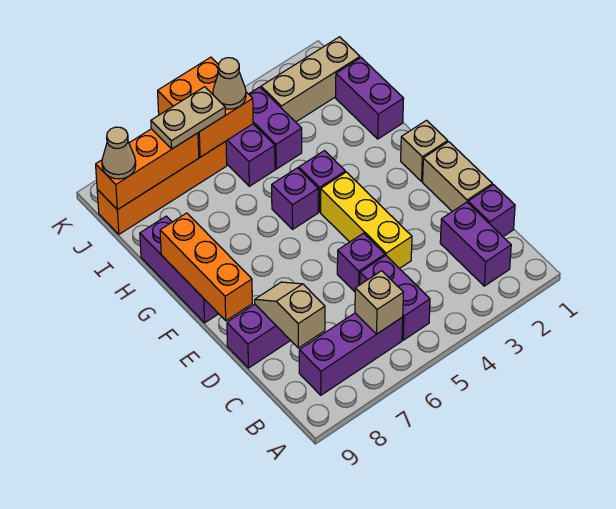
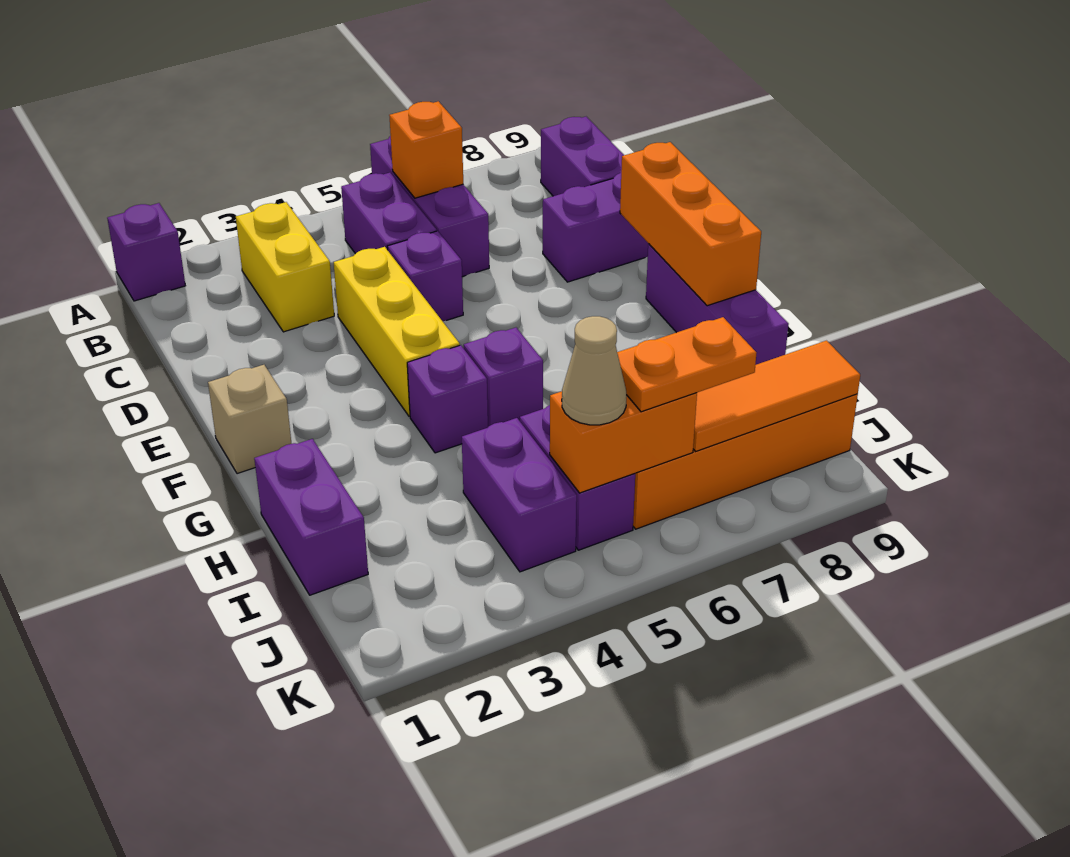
purple 1x2 brick [440,202,511,286] -> purple 1x2 brick moved to [541,117,624,196]
none -> yellow 1x2 brick [236,202,334,332]
purple 1x3 brick [299,313,403,395] -> purple 1x3 brick turned to [370,136,489,277]
tan 1x1 brick [355,271,403,334] -> orange 1x1 brick [389,101,463,198]
purple 1x1 brick [468,185,515,237] -> purple 1x1 brick moved to [107,203,185,301]
tan 1x2 slope [255,282,325,348] -> none
tan 1x2 brick [423,142,492,211] -> none
tan 1x3 brick [261,37,360,122] -> none
orange 2x2 brick [158,57,253,157] -> orange 1x2 brick [550,391,697,493]
tan 1x2 plate [151,87,225,149] -> orange 1x2 plate [617,317,756,412]
orange 1x3 brick [96,129,199,210] -> orange 1x3 tile [693,341,860,451]
tan 1x1 cone [102,127,136,179] -> none

